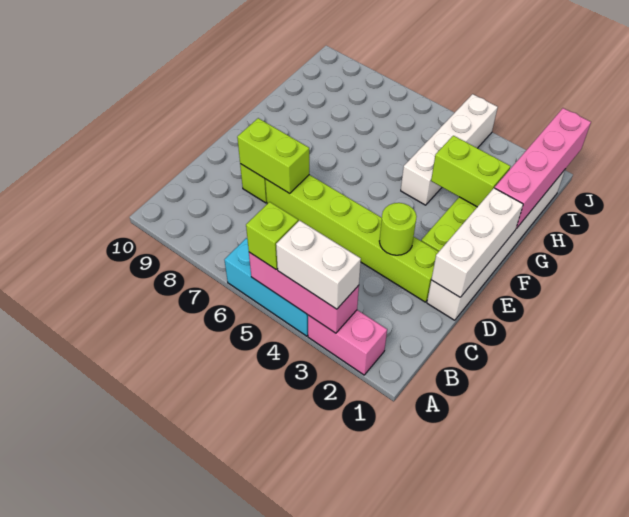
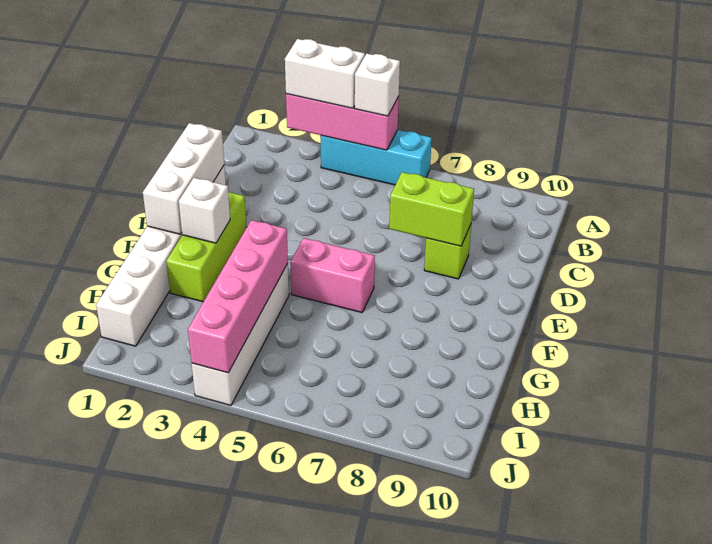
pink 1x2 brick [308,310,387,375] -> pink 1x2 brick moved to [290,238,375,313]
lime 1x1 brick [246,202,298,269] -> white 1x1 brick [355,54,400,116]
lime 1x6 brick [265,175,439,302] -> none
lime 1x1 round brick [379,203,417,255] -> none
none -> white 1x1 brick [179,178,230,243]
pink 1x4 brick [495,108,591,229] -> pink 1x4 brick moved to [188,220,288,373]
lime 1x2 brick [431,136,510,207] -> none

